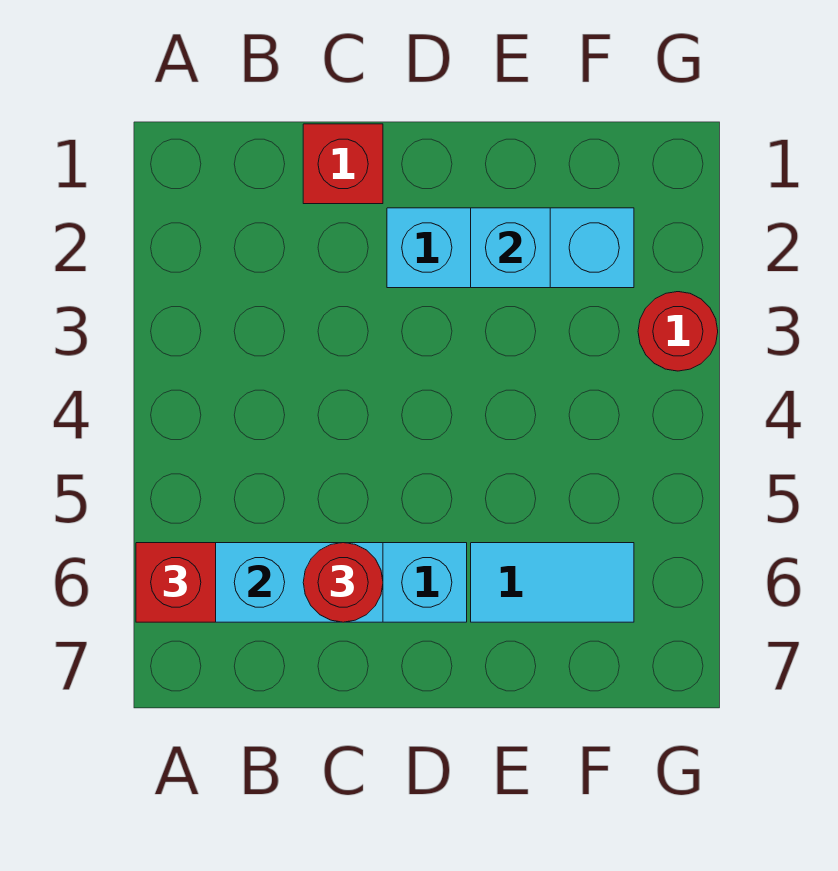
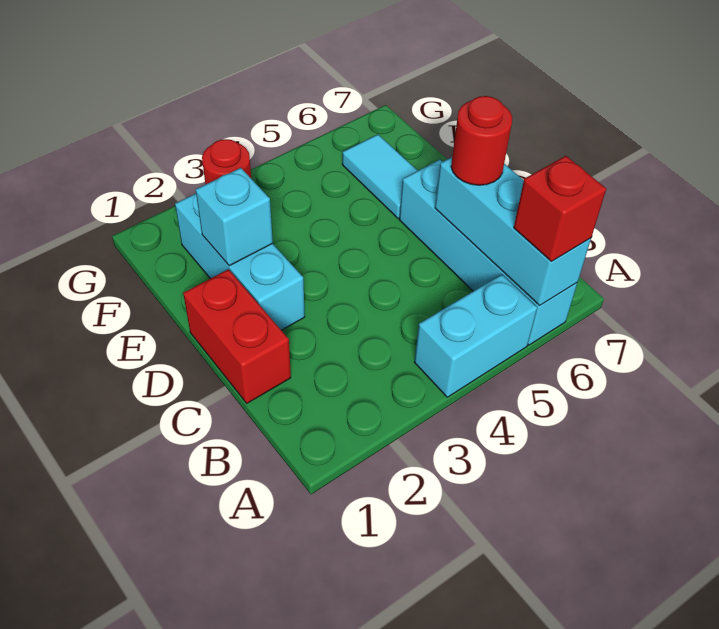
none -> cyan 1x2 brick [414,275,537,397]
red 1x1 brick [303,124,383,204] -> red 1x2 brick [183,269,291,403]

